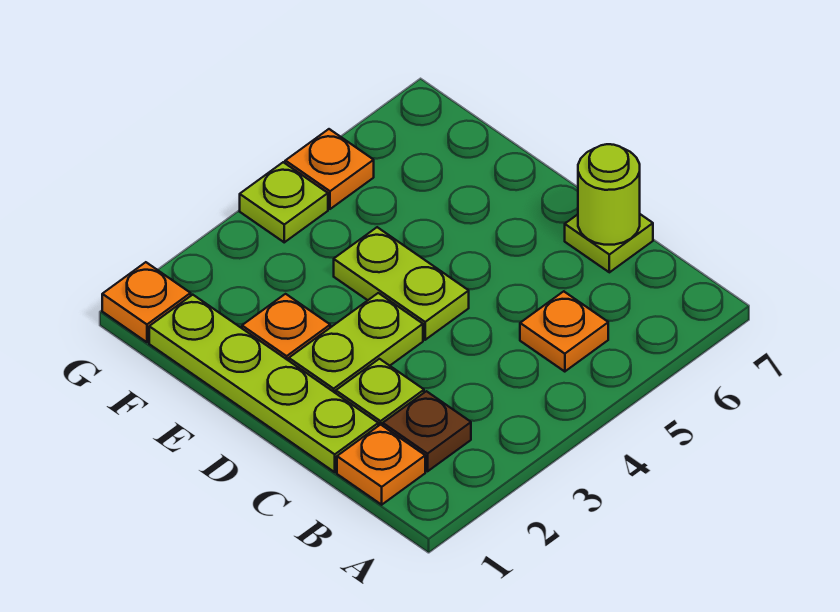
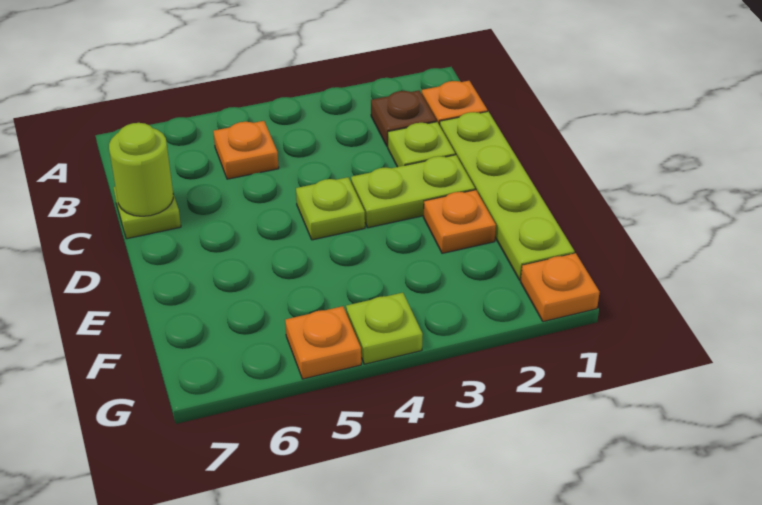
lime 1x2 plate [334,227,469,340] -> lime 1x1 plate [296,177,365,240]

